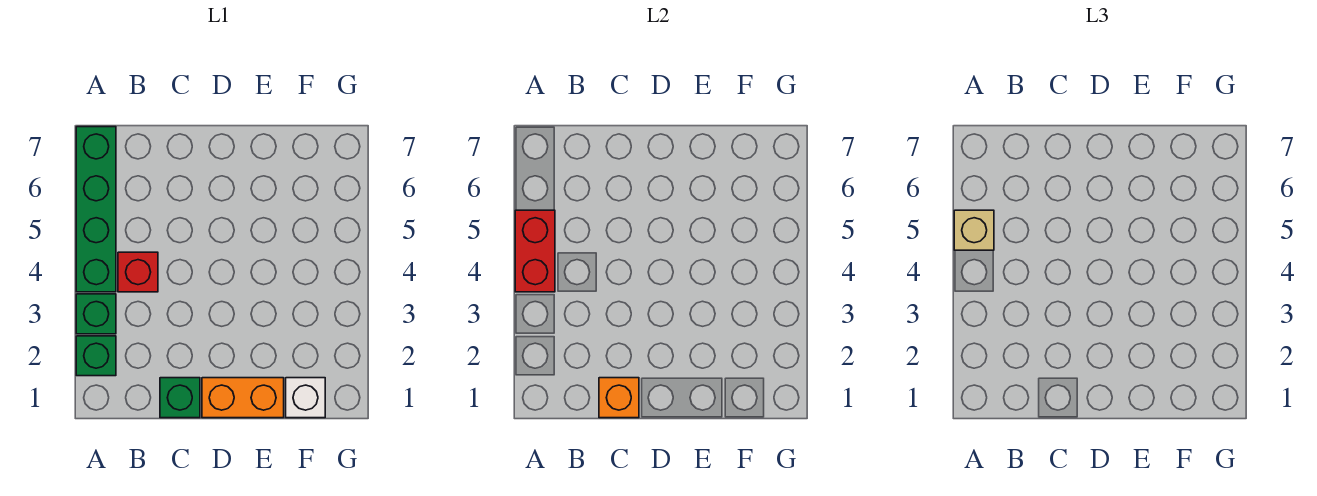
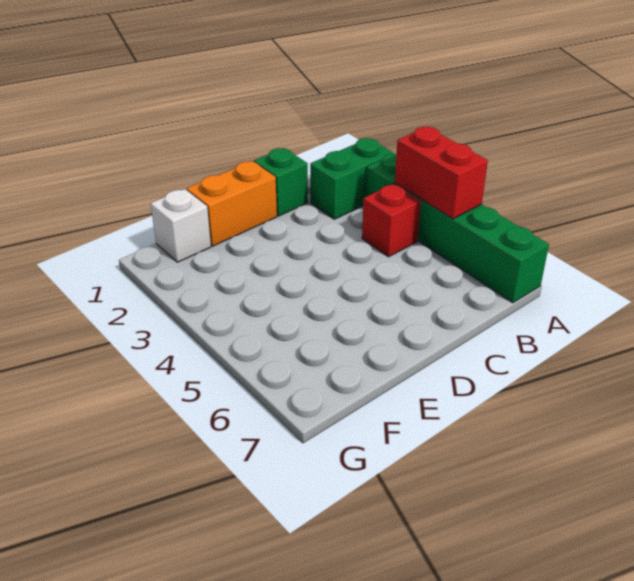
green 1x1 brick [76,336,116,376] -> green 1x2 brick [310,138,394,219]
tan 1x1 brick [954,210,994,250] -> none
orange 1x1 brick [599,378,639,418] -> none

